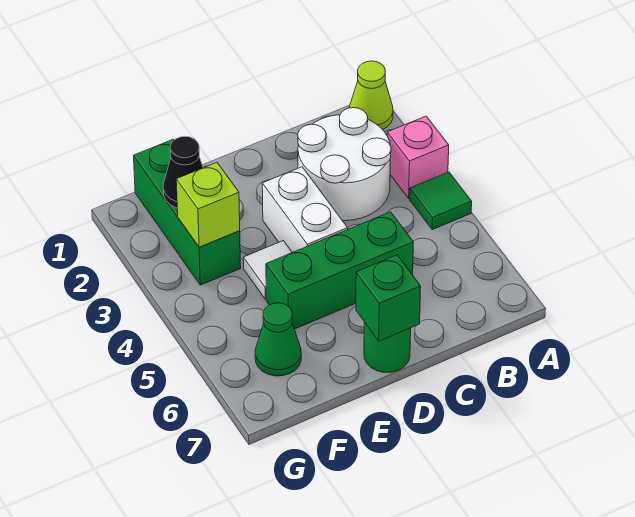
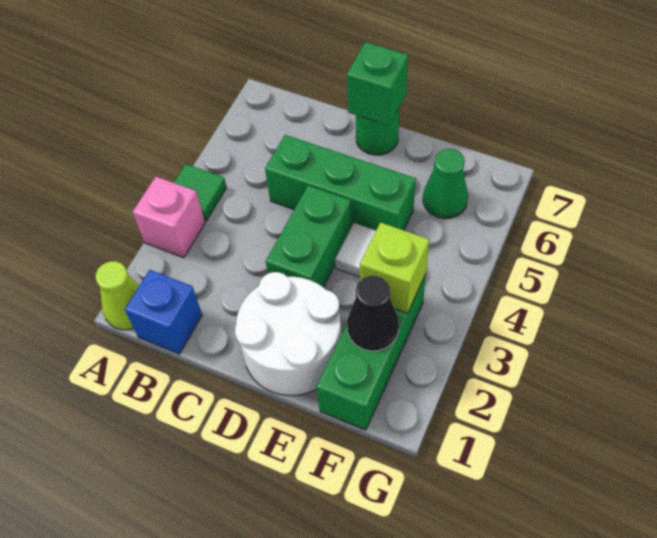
none -> blue 1x1 brick [125,270,202,354]
white 2x2 round brick [298,108,391,221] -> white 2x2 round brick moved to [235,272,342,396]
white 1x2 brick [262,167,348,253] -> green 1x2 brick [266,185,352,287]

